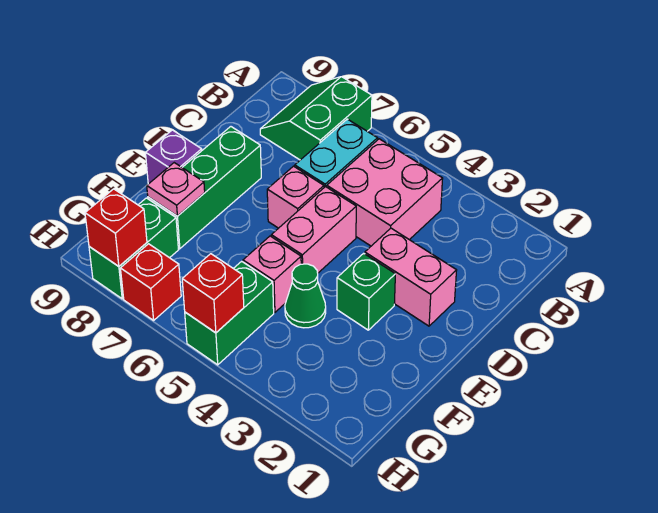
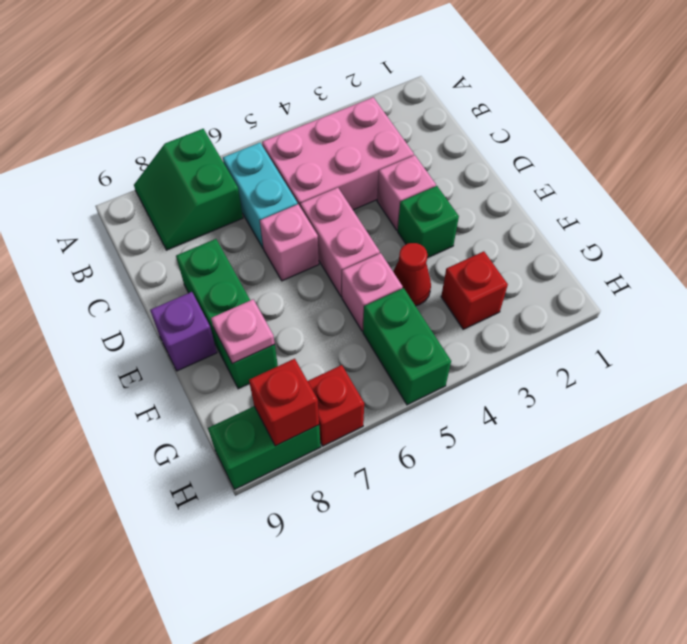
pink 2x2 brick [327,139,443,246] -> pink 2x3 brick [262,97,414,210]
pink 1x2 brick [365,228,457,326] -> pink 1x1 brick [377,155,436,230]
green 1x1 cone [285,264,326,328] -> red 1x1 cone [393,243,431,306]
green 1x2 brick [89,198,178,299] -> green 1x2 brick turned to [208,406,321,490]
red 1x1 brick [182,254,244,333] -> red 1x1 brick moved to [441,251,508,329]

